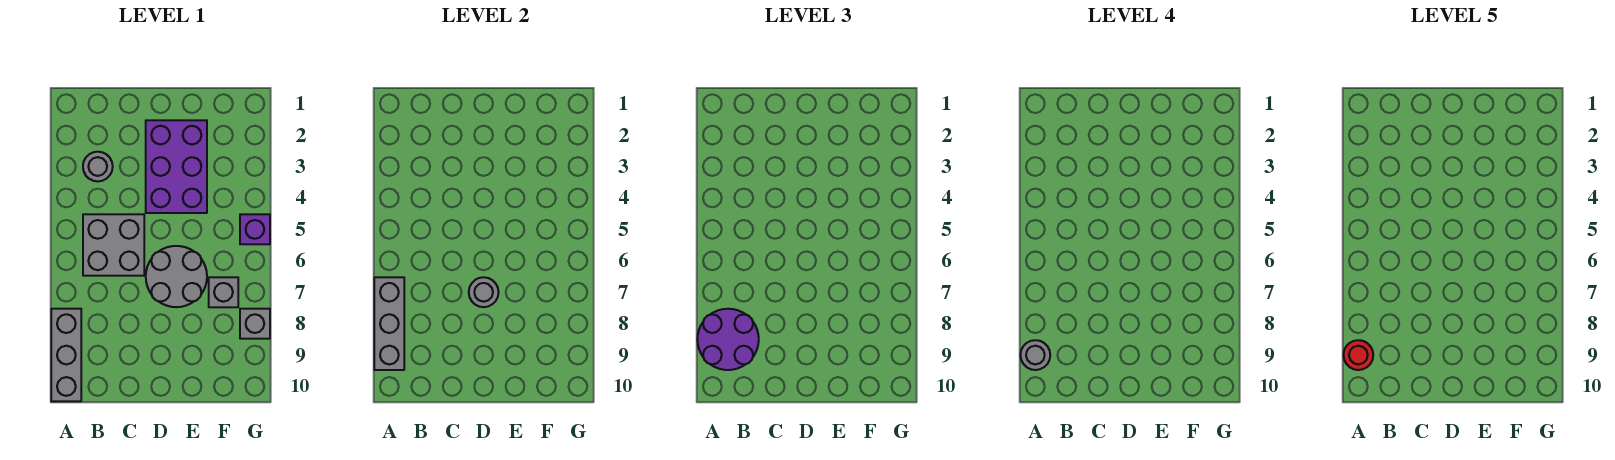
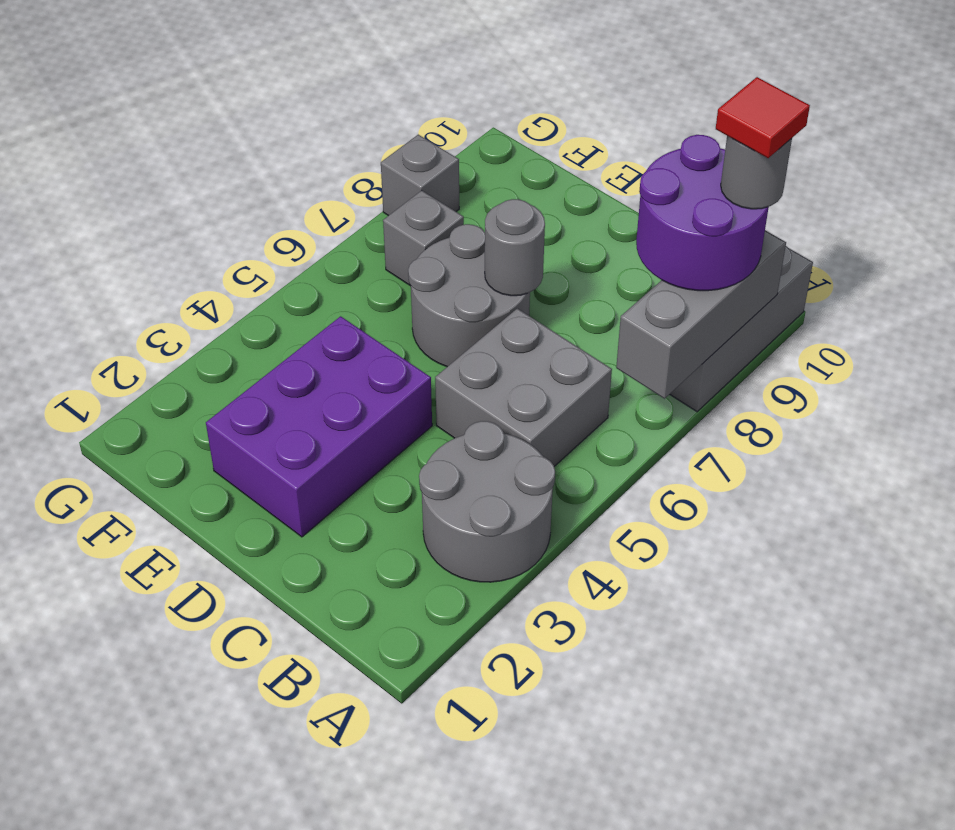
red 1x1 round brick [1343,340,1373,370] -> red 1x1 tile [716,77,810,158]
grey 1x1 round brick [83,152,113,181] -> grey 2x2 round brick [419,421,555,582]
purple 1x1 brick [240,214,270,244] -> none

